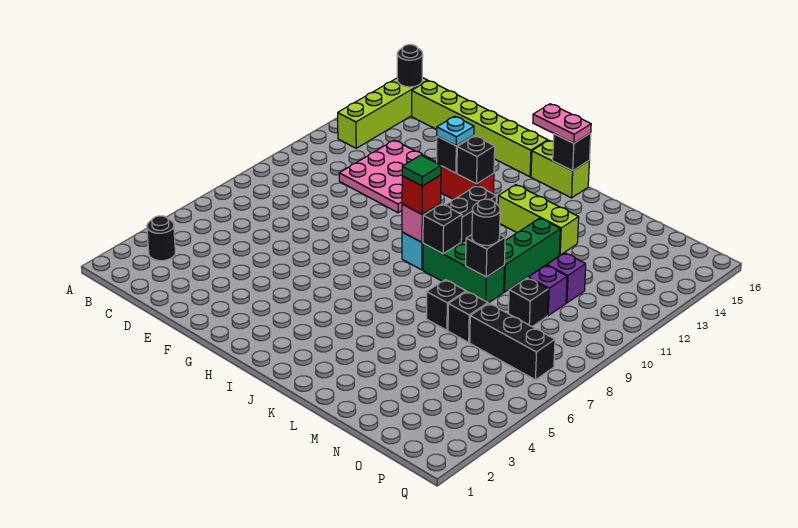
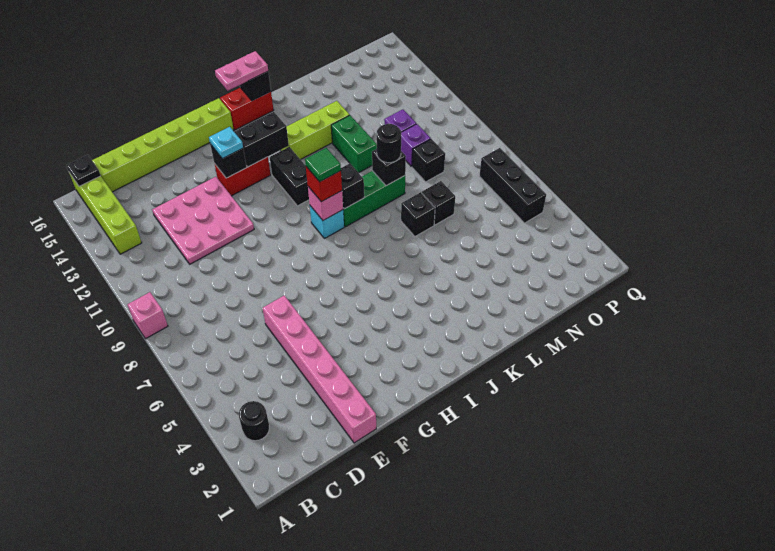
none -> pink 1x1 brick [127,292,168,339]
black 1x1 round brick [397,45,423,87] -> black 1x1 plate [66,155,101,186]
none -> pink 1x6 brick [263,295,376,443]
black 1x1 brick [457,136,495,184] -> black 1x2 brick [235,112,289,167]
lime 1x2 brick [531,140,589,198] -> red 1x2 brick [220,88,274,130]
green 1x3 brick [504,218,560,292] -> green 1x2 brick [331,115,377,173]
black 1x3 brick [470,303,555,380] -> black 1x3 brick turned to [479,148,546,223]

